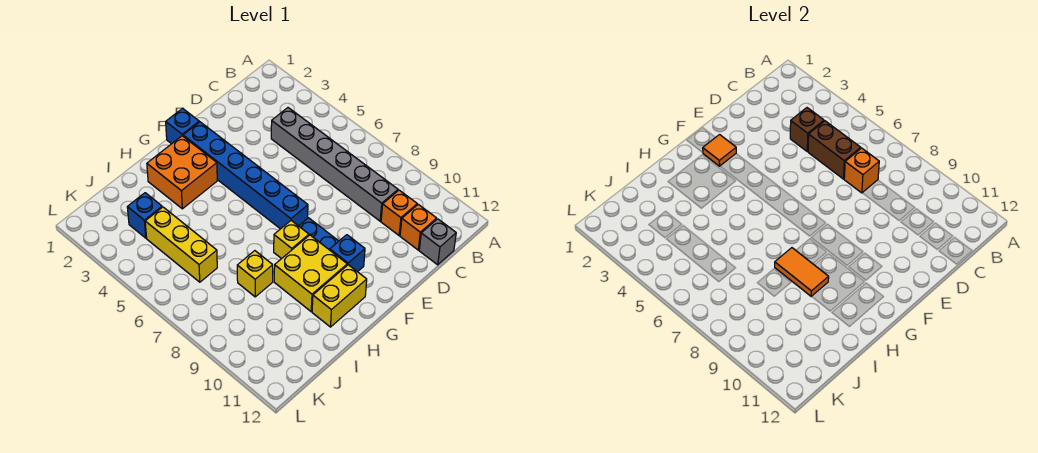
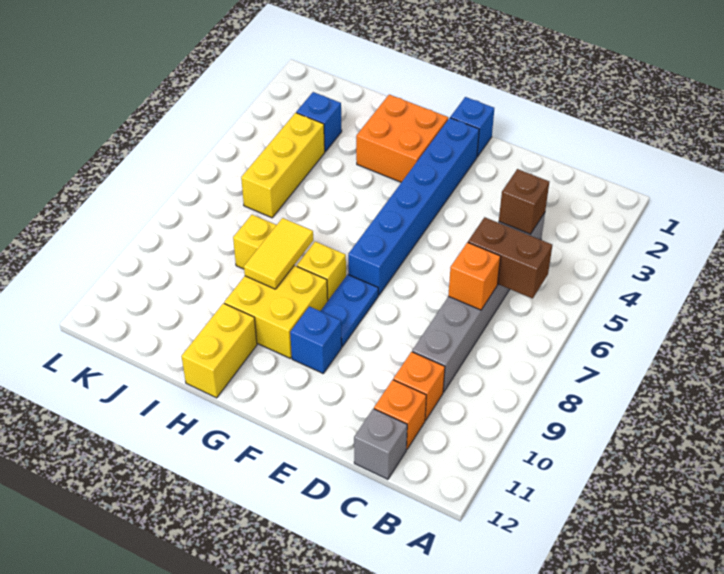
brown 1x2 brick [808,121,861,179] -> brown 1x2 brick turned to [468,217,552,298]
orange 1x1 tile [703,135,736,166] -> none
yellow 1x2 brick [312,265,367,327] -> yellow 1x2 brick turned to [182,303,257,398]
orange 1x2 tile [775,248,829,296] -> yellow 1x2 tile [244,218,313,289]

